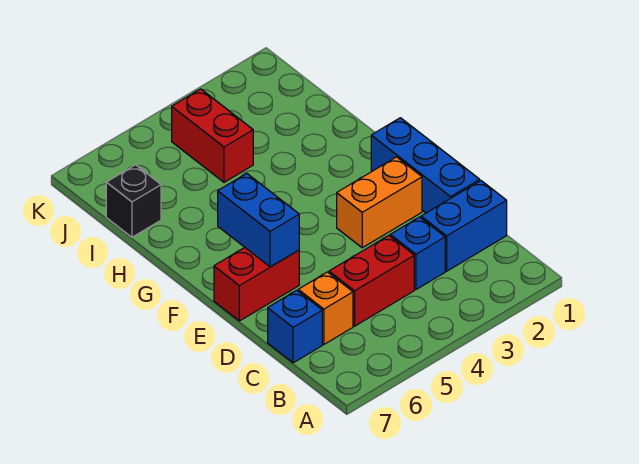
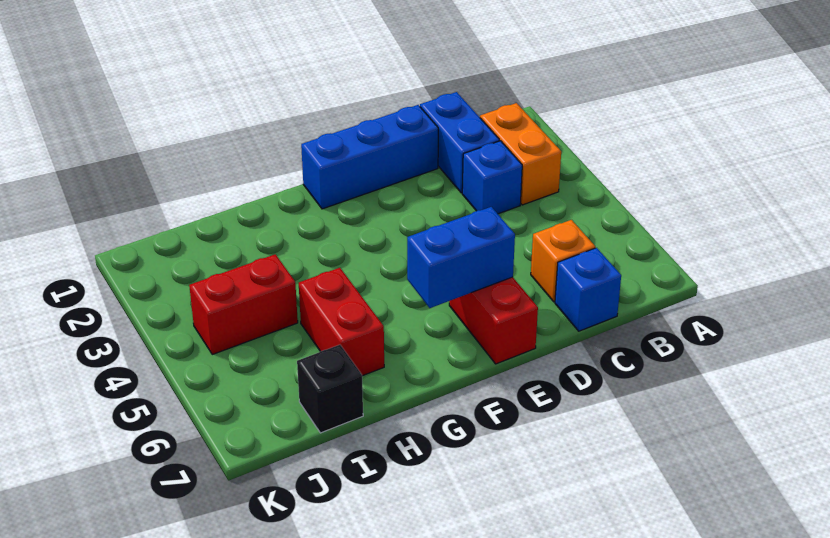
red 1x2 brick [329,236,414,326] -> red 1x2 brick moved to [299,268,384,376]
orange 1x2 brick [337,157,422,248] -> orange 1x2 brick moved to [480,103,561,205]

